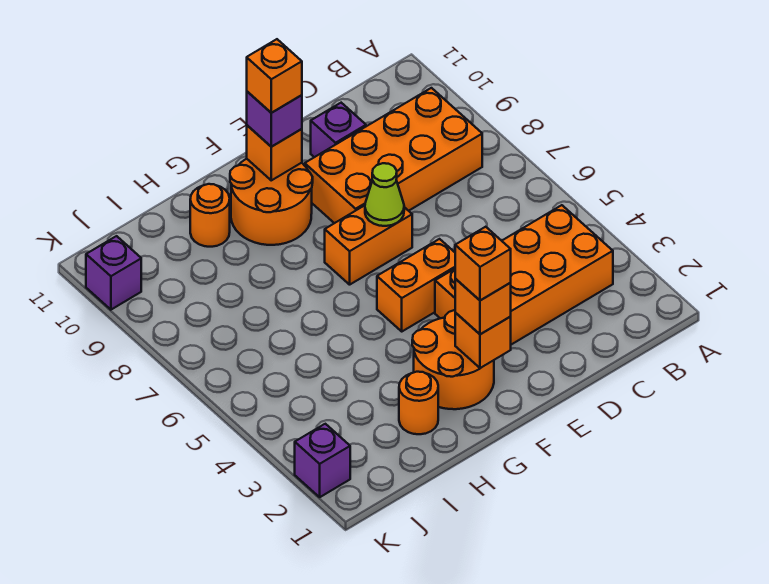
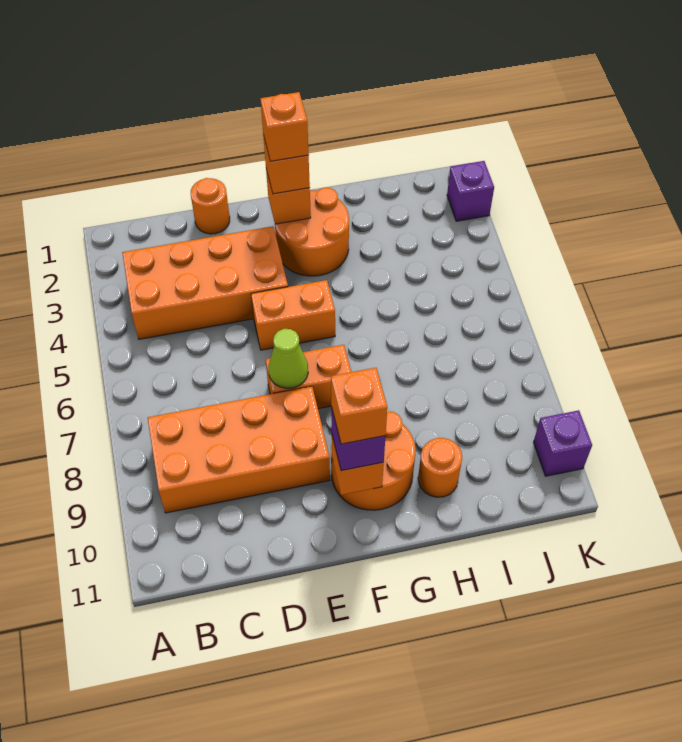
purple 1x1 brick [311,103,366,157] -> none
orange 1x1 round brick [399,372,438,434] -> orange 1x1 round brick moved to [191,178,230,234]

